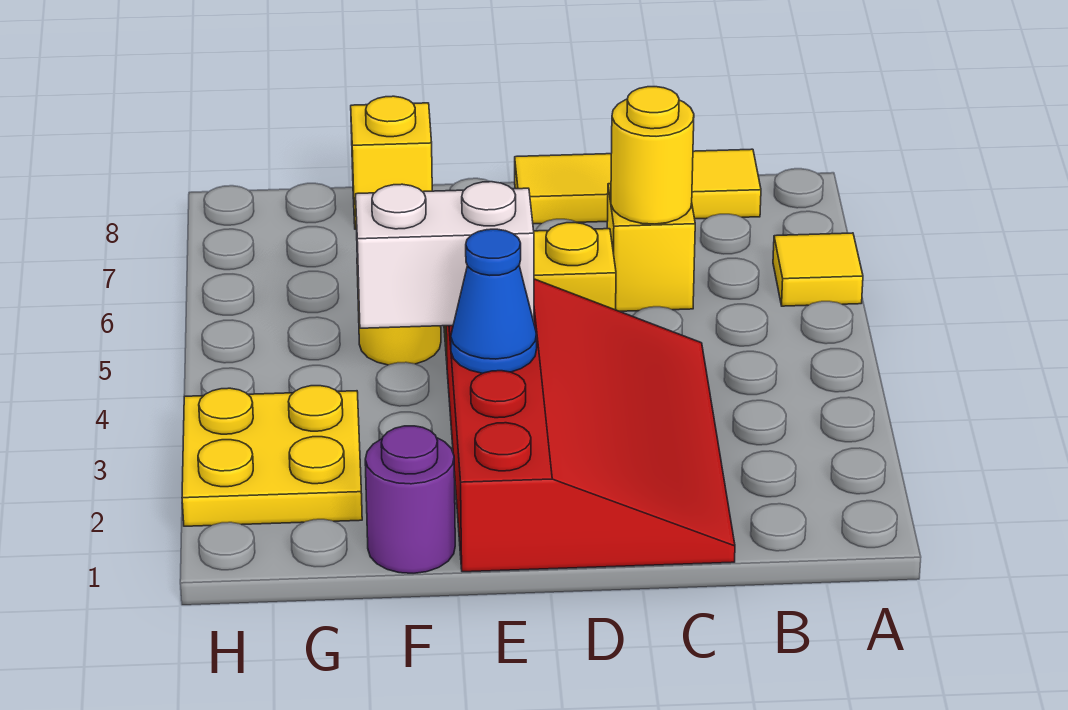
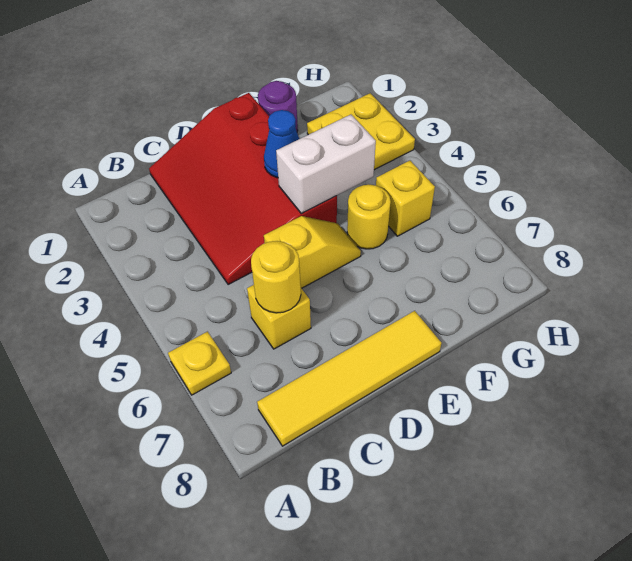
yellow 1x1 tile [773,233,863,306] -> yellow 1x1 plate [168,332,231,395]
yellow 1x3 tile [515,149,761,224] -> yellow 1x4 tile [257,311,442,446]
yellow 1x1 brick [351,96,432,229] -> yellow 1x1 brick moved to [376,161,435,236]

